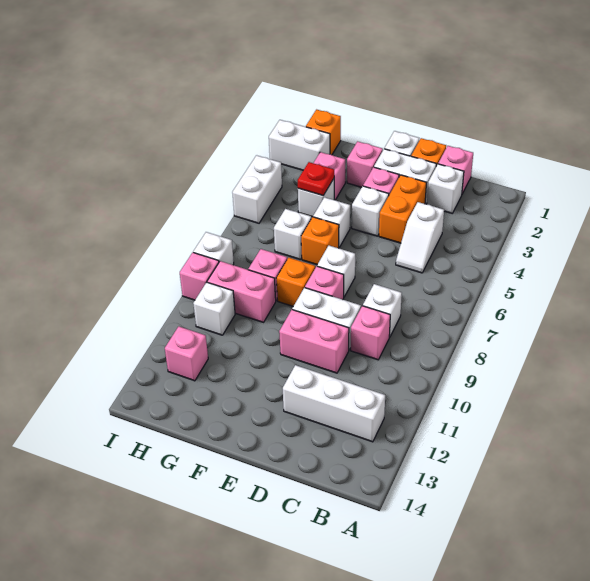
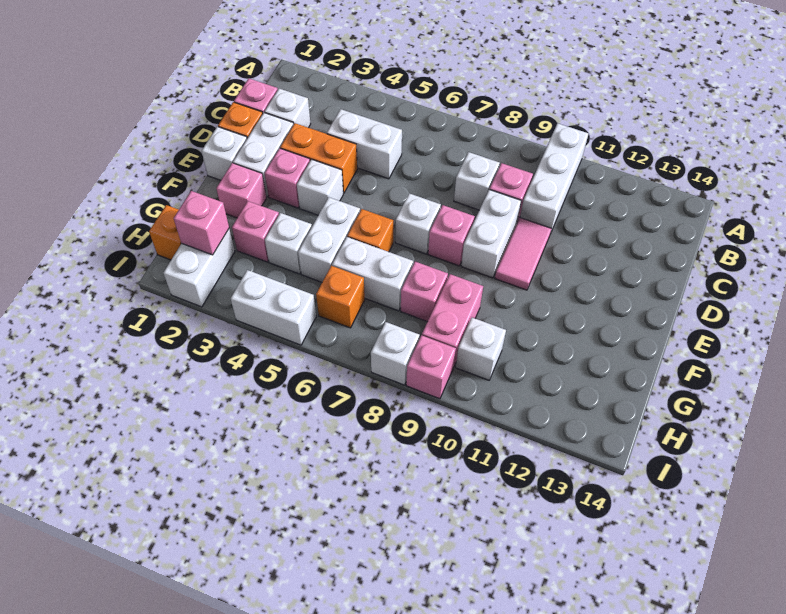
white 1x3 brick [283,365,385,442] -> white 1x3 brick moved to [520,123,588,232]
white 1x2 slope [396,202,444,273] -> white 1x2 brick [327,109,402,179]
pink 1x2 brick [279,310,349,373] -> pink 1x2 tile [495,218,551,290]
white 1x1 brick [313,197,350,247] -> white 1x2 brick [298,197,360,282]
orange 1x1 brick [277,258,315,306] -> orange 1x1 brick moved to [316,266,365,328]
red 1x1 plate [298,162,334,196] -> none
white 1x1 brick [274,209,311,260] -> white 1x2 brick [332,237,413,311]
pink 1x1 brick [165,326,208,381] -> pink 1x1 brick moved to [174,191,229,255]

